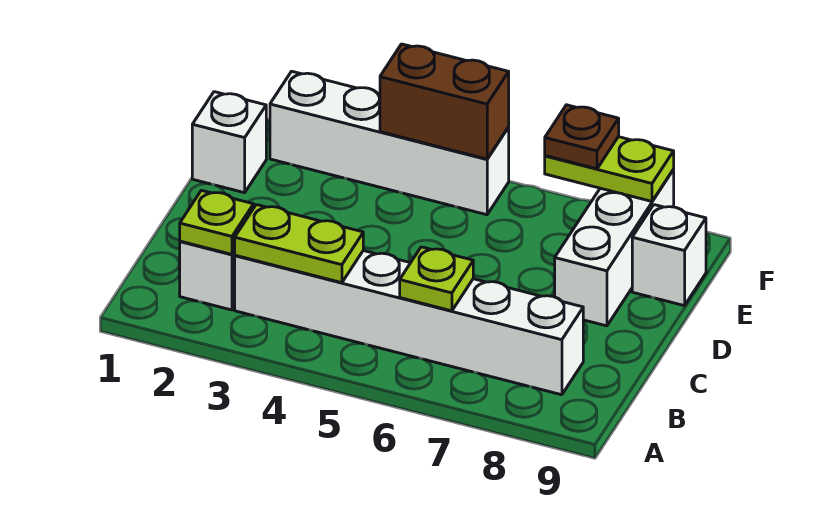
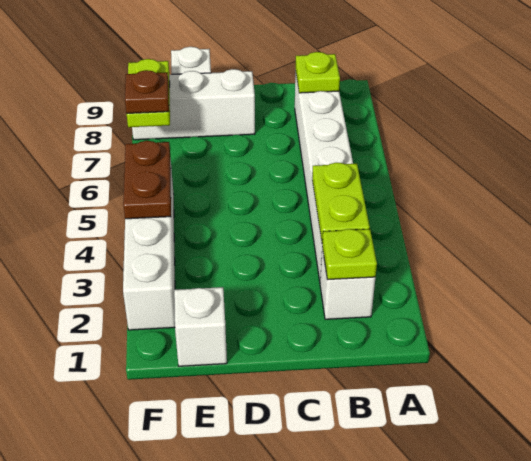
lime 1x1 plate [400,247,473,311] -> lime 1x1 plate moved to [296,52,340,93]
brown 1x2 brick [380,44,509,159] -> brown 1x2 plate [123,141,171,219]

